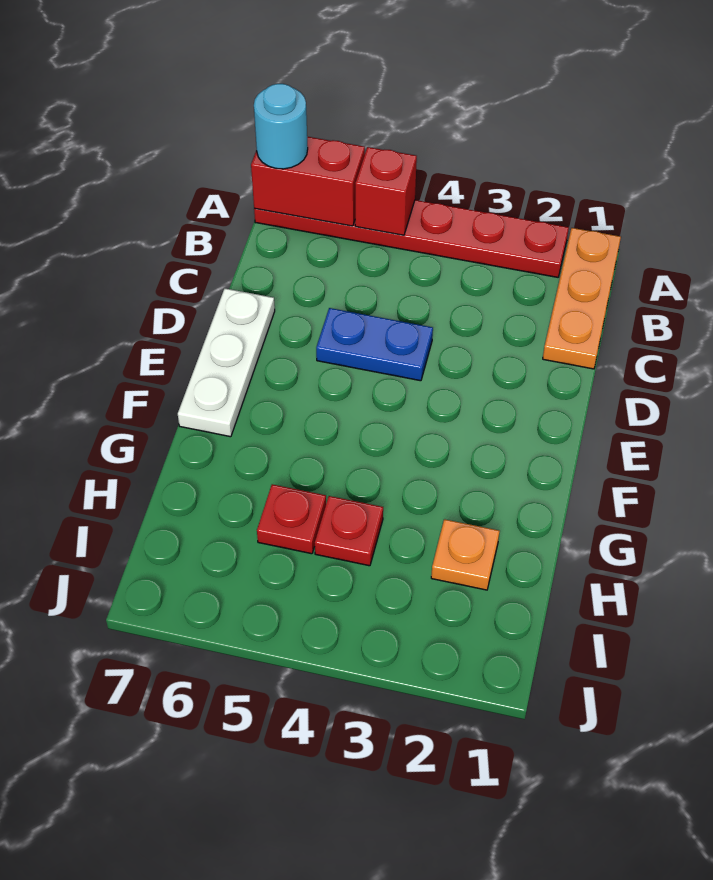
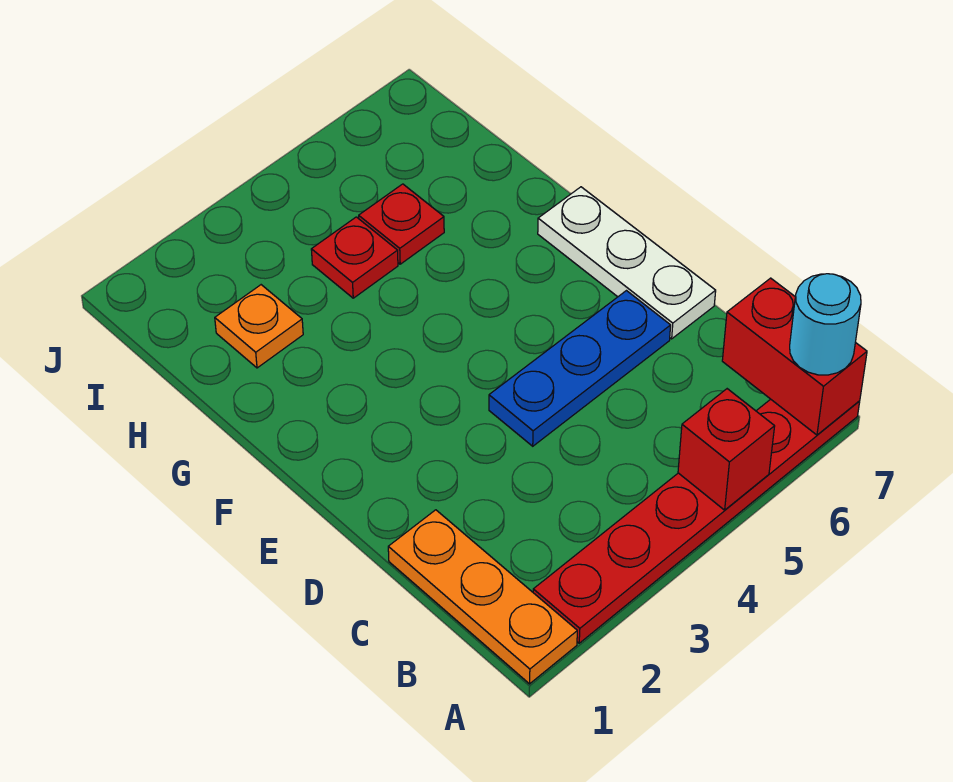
red 1x2 brick [251,137,365,226] -> red 1x2 brick turned to [722,278,867,435]
blue 1x2 plate [316,308,433,381] -> blue 1x3 plate [489,291,671,446]

